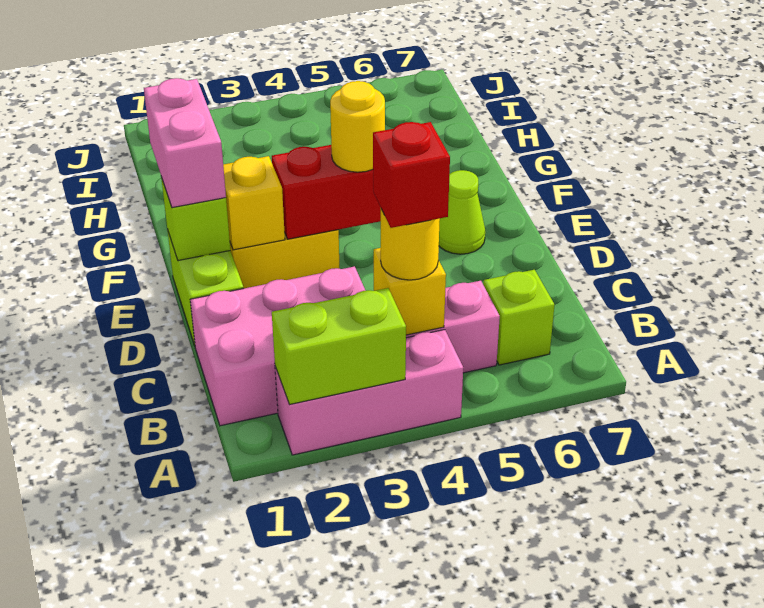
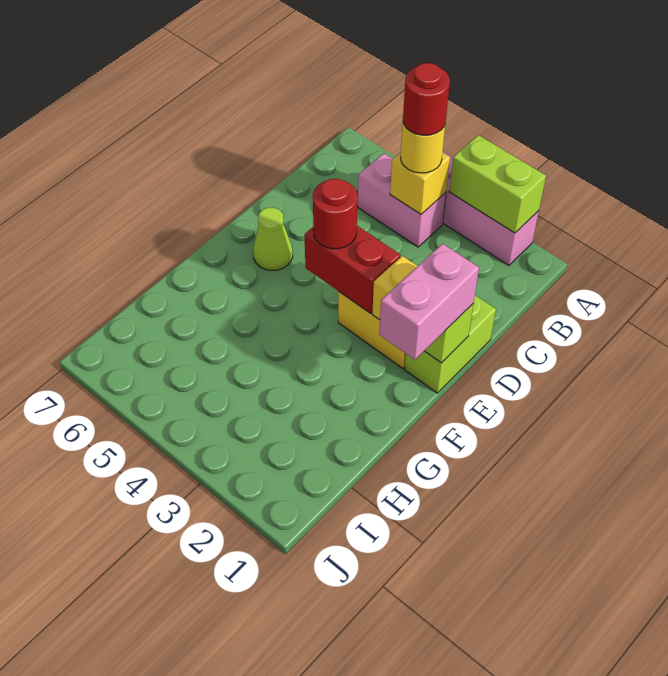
pink 2x3 brick [190,266,366,426] -> none
red 1x1 brick [373,122,450,228] -> red 1x1 round brick [403,63,450,135]
lime 1x1 brick [483,270,555,365] -> none
yellow 1x1 round brick [330,81,385,172] -> red 1x1 round brick [313,179,357,249]

